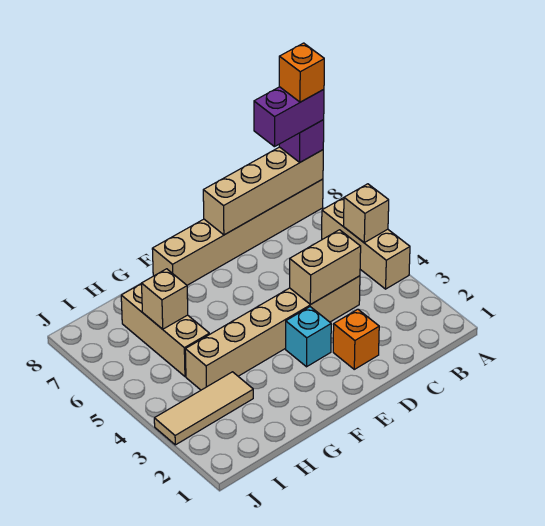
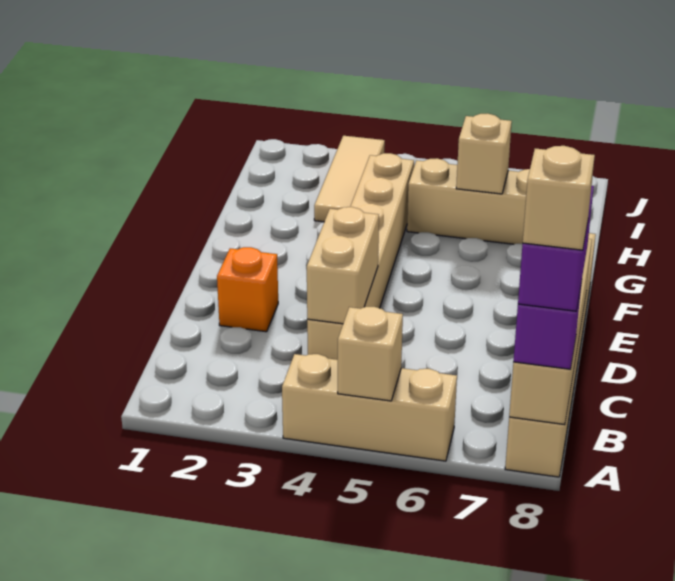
orange 1x1 brick [279,43,324,102] -> tan 1x1 brick [523,146,595,250]
cyan 1x1 brick [286,307,331,367] -> none

